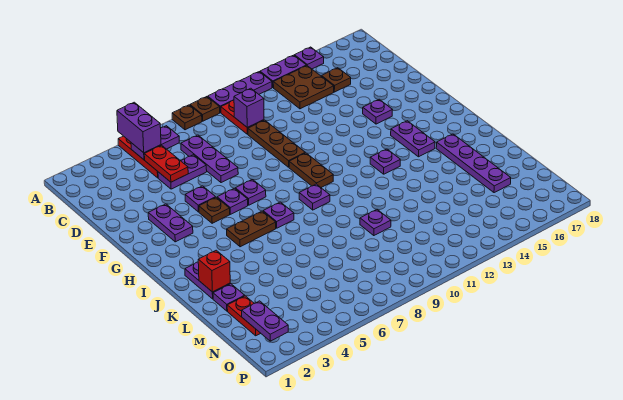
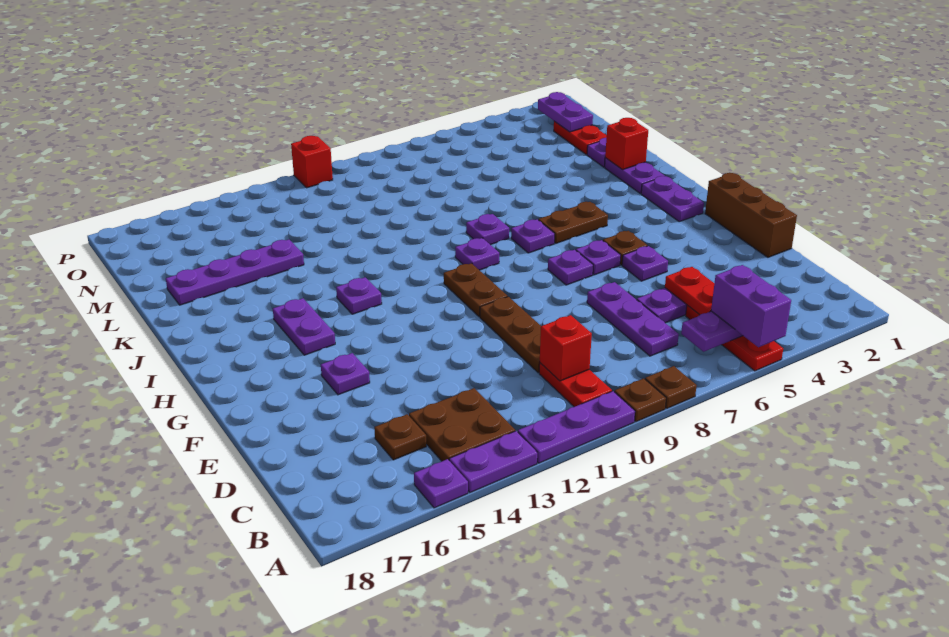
purple 1x1 brick [234,88,264,127] -> red 1x1 brick [540,315,592,381]
none -> brown 1x3 brick [705,173,797,257]
purple 1x2 plate [148,204,193,242] -> purple 1x2 plate moved to [641,176,704,222]
purple 1x4 plate [436,134,511,193] -> purple 1x4 plate turned to [166,239,304,305]
purple 1x1 plate [360,209,391,235] -> purple 1x1 plate moved to [466,214,509,245]
none -> red 1x1 brick [291,136,333,188]

